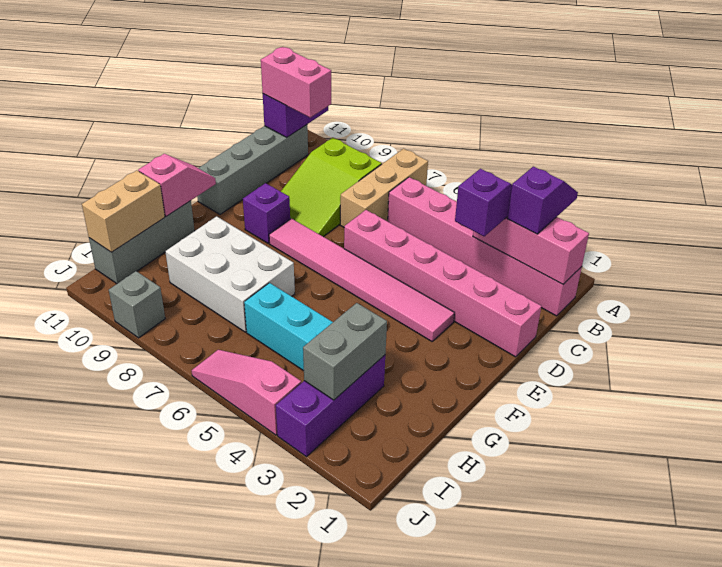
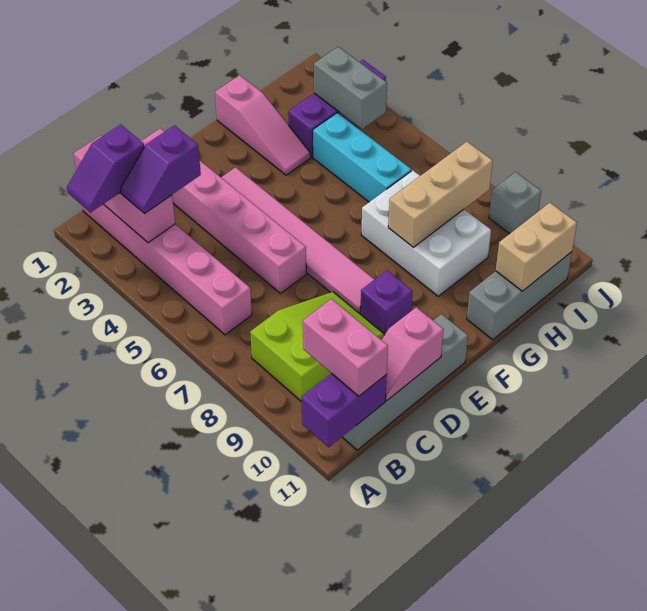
tan 1x3 brick [340,149,428,227] -> tan 1x3 brick moved to [388,142,493,248]
pink 1x2 slope [138,154,216,216] -> pink 1x2 slope moved to [382,307,444,401]
grey 1x2 brick [303,303,387,400] -> grey 1x2 brick turned to [314,47,387,129]
pink 1x3 slope [192,350,301,435] -> pink 1x3 slope moved to [215,75,311,175]

